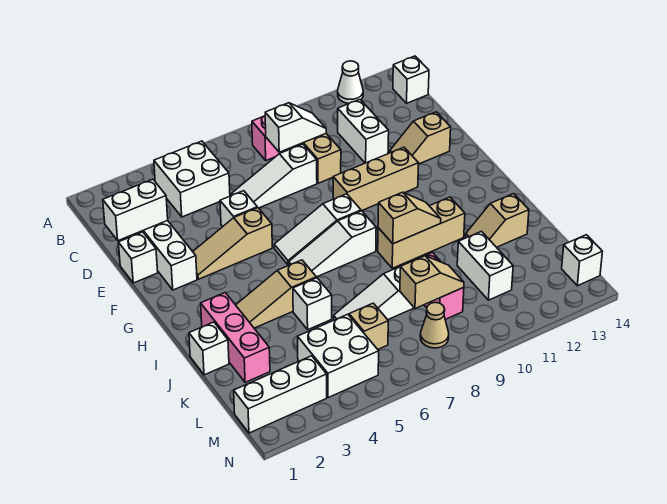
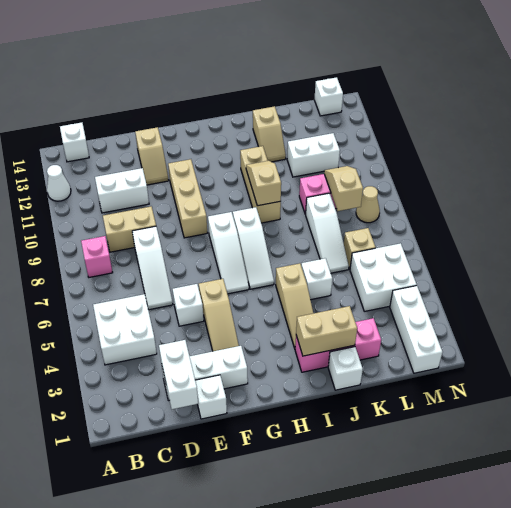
white 1x2 slope [265,103,326,152] -> none
none -> tan 1x2 brick [296,306,357,356]

